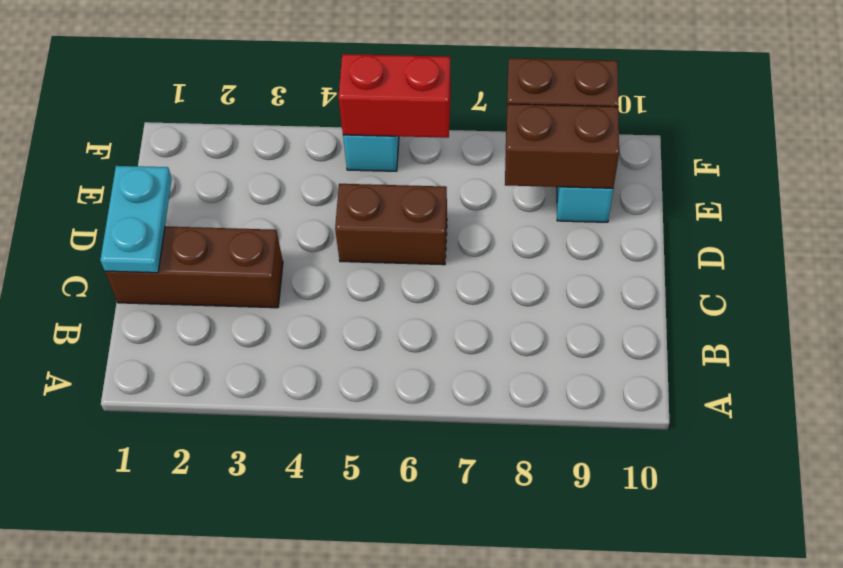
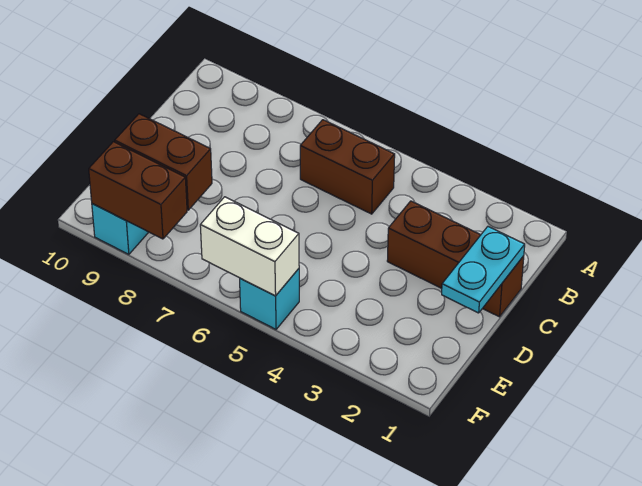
brown 1x2 brick [335,184,447,265] -> brown 1x2 brick moved to [300,120,395,214]
red 1x2 brick [338,54,451,138] -> white 1x2 brick [200,197,299,296]

